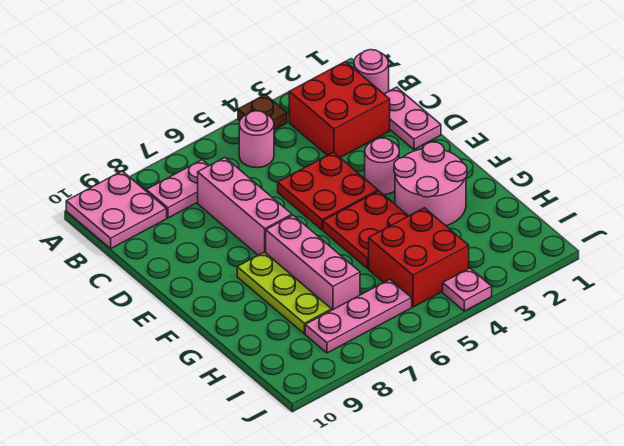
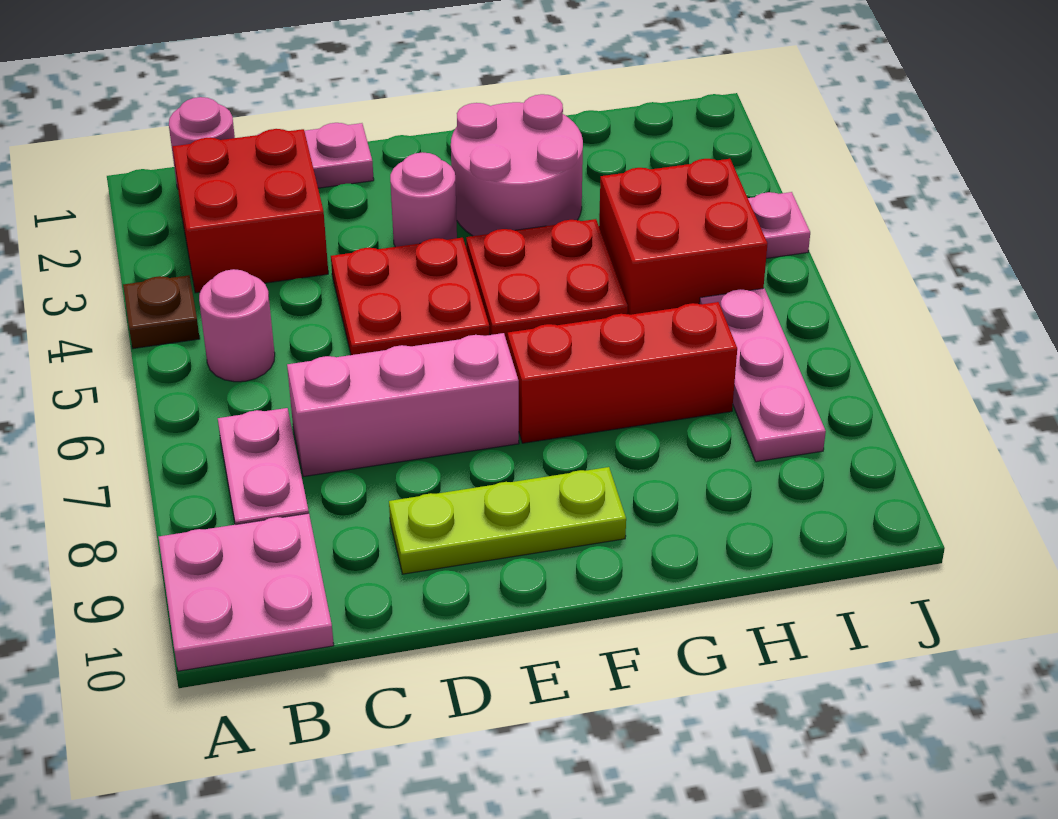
pink 1x3 brick [266,215,360,310] -> red 1x3 brick [507,302,737,443]
lime 1x3 plate [237,252,332,334] -> lime 1x3 plate moved to [389,467,626,574]

